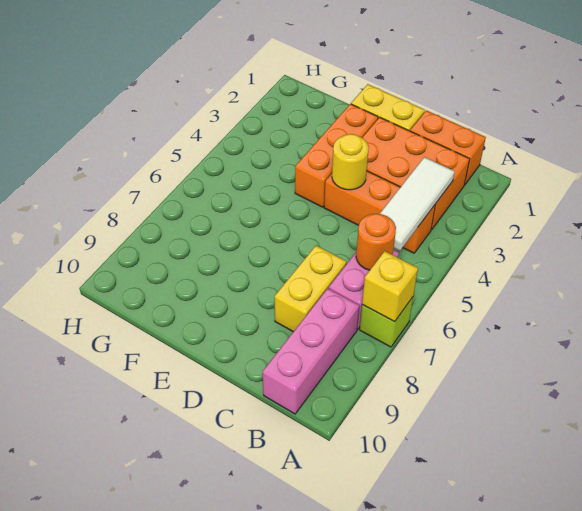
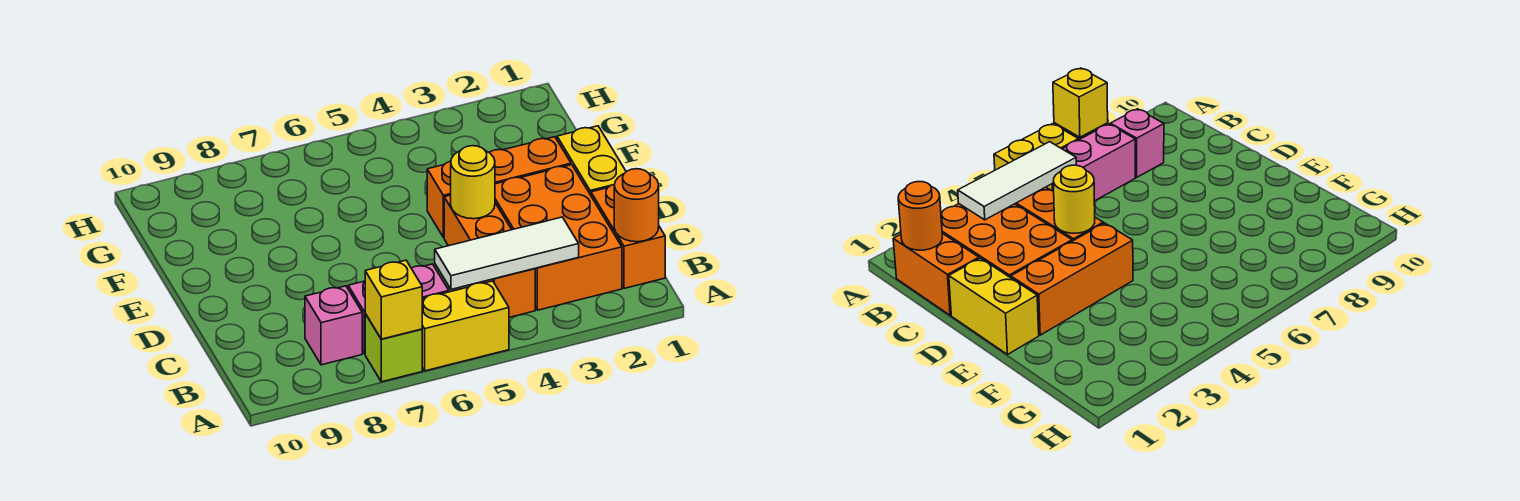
orange 1x1 round brick [356,214,396,270] -> orange 1x1 round brick moved to [614,169,659,242]
pink 1x3 brick [263,288,359,414] -> pink 1x1 brick [305,286,362,365]
yellow 1x2 brick [275,246,347,332] -> yellow 1x2 brick moved to [422,281,509,371]

